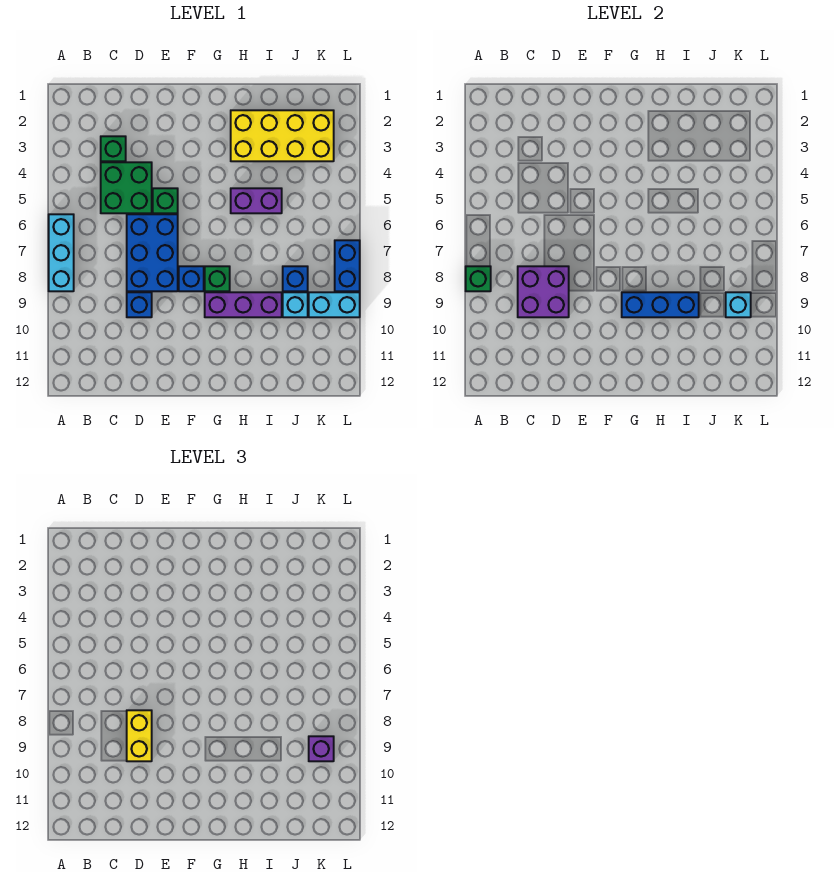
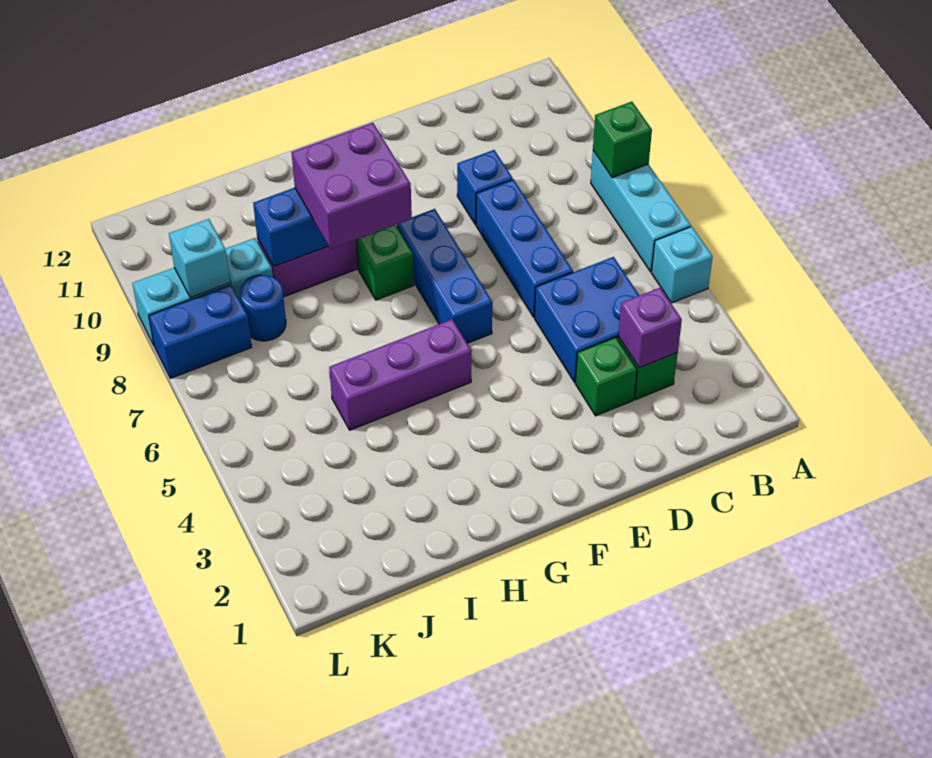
none -> cyan 1x1 brick [652,227,713,303]
green 2x2 brick [101,162,152,213] -> blue 2x2 brick [535,257,640,382]
purple 2x2 brick [518,266,569,317] -> purple 2x2 brick moved to [291,123,412,249]
blue 2x3 brick [127,214,178,291] -> blue 1x3 brick [476,180,573,317]
yellow 1x2 brick [127,710,152,761] -> none
green 1x1 brick [153,188,178,213] -> green 1x1 brick moved to [575,337,637,416]
blue 1x1 brick [179,266,204,291] -> blue 1x3 brick [397,209,492,343]
yellow 2x4 brick [231,110,334,161] -> none
purple 1x2 brick [231,188,282,213] -> purple 1x3 brick [329,319,471,430]
blue 1x1 brick [283,266,308,291] -> blue 1x1 round brick [240,275,286,341]
purple 1x1 brick [309,736,334,761] -> purple 1x1 brick moved to [618,288,682,368]
blue 1x2 brick [335,240,360,291] -> blue 1x2 brick turned to [149,285,252,378]

